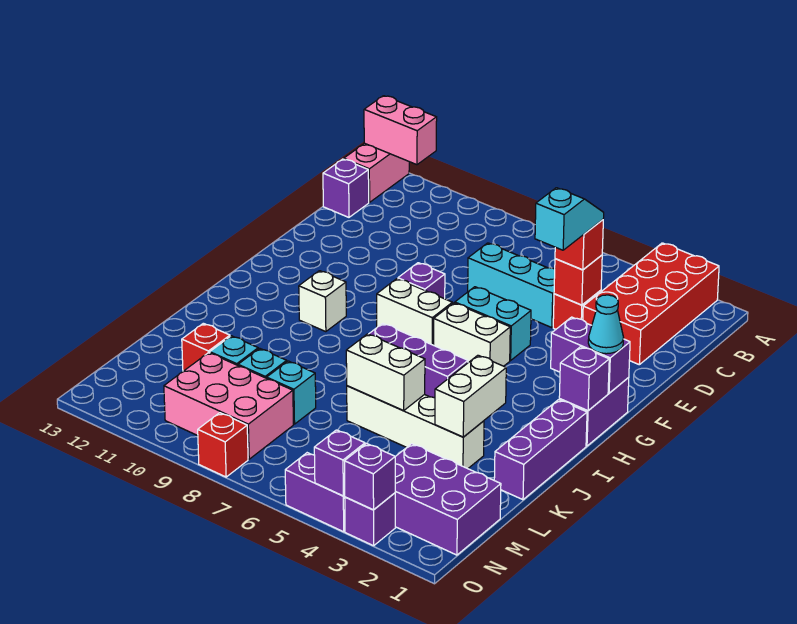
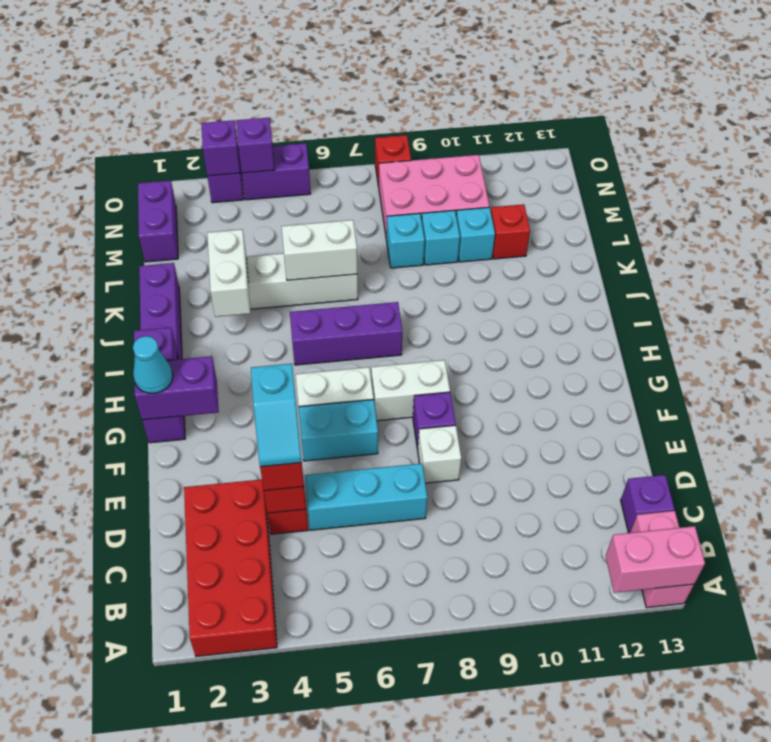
white 1x1 brick [299,271,346,332] -> white 1x1 brick moved to [418,425,461,483]
purple 2x3 brick [395,444,501,555] -> purple 1x2 brick [138,181,178,262]

